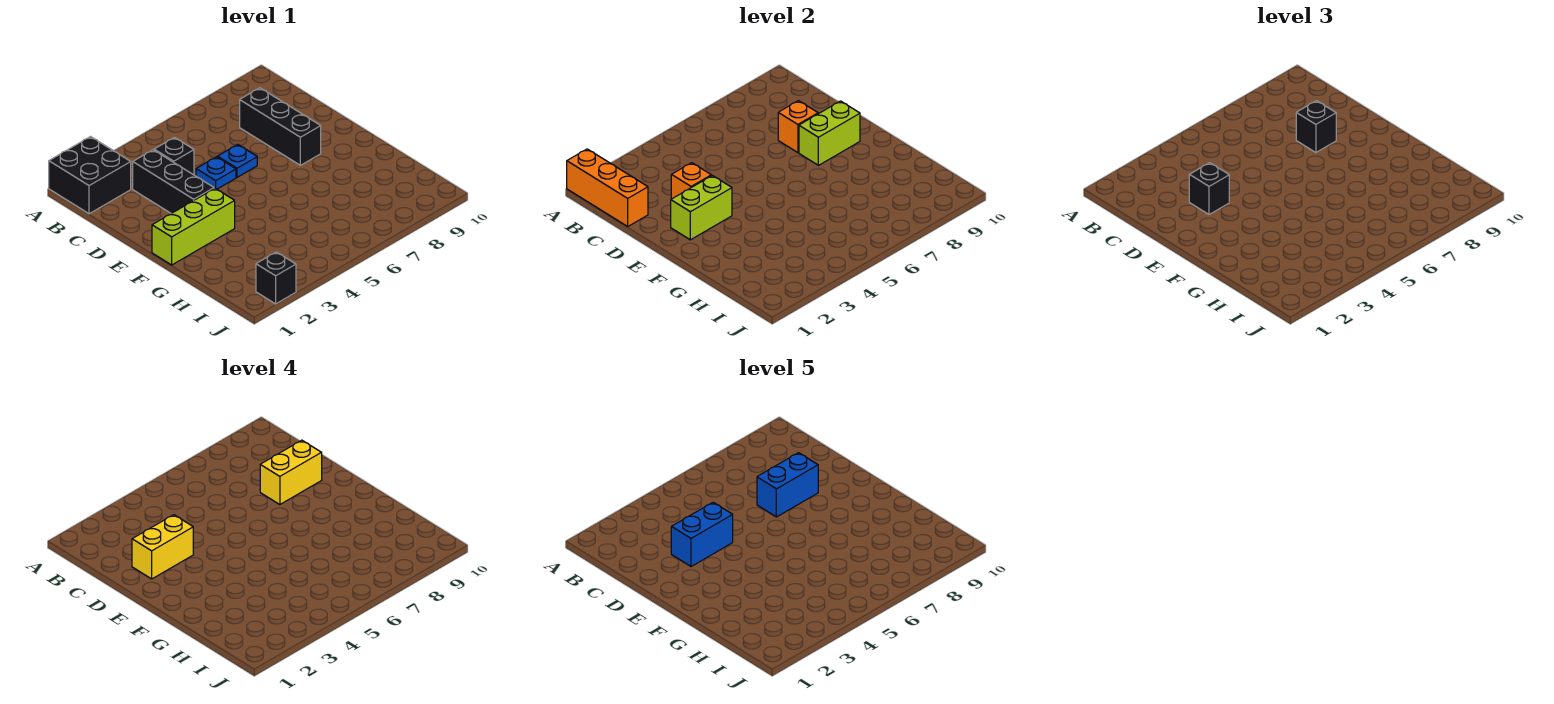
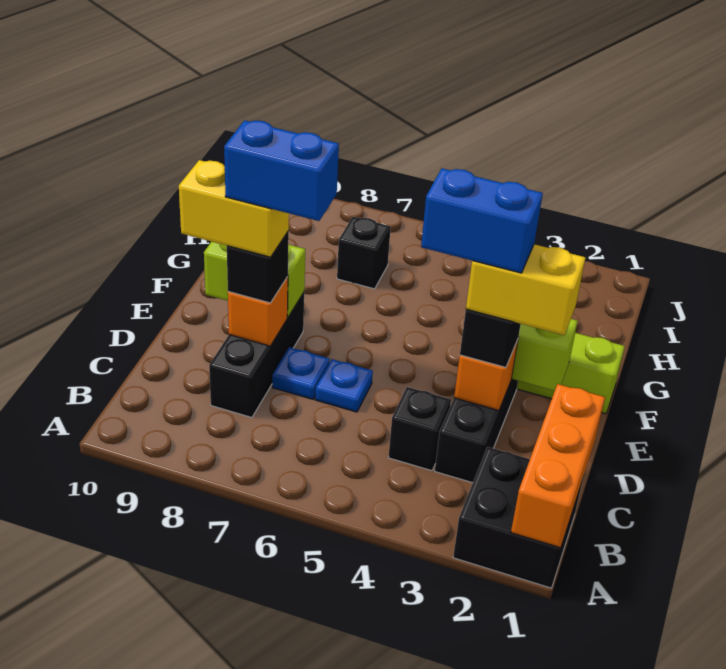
blue 1x1 plate [196,157,236,189] -> blue 1x1 plate moved to [272,347,330,399]
black 1x1 brick [256,252,296,304] -> black 1x1 brick moved to [337,217,391,289]

